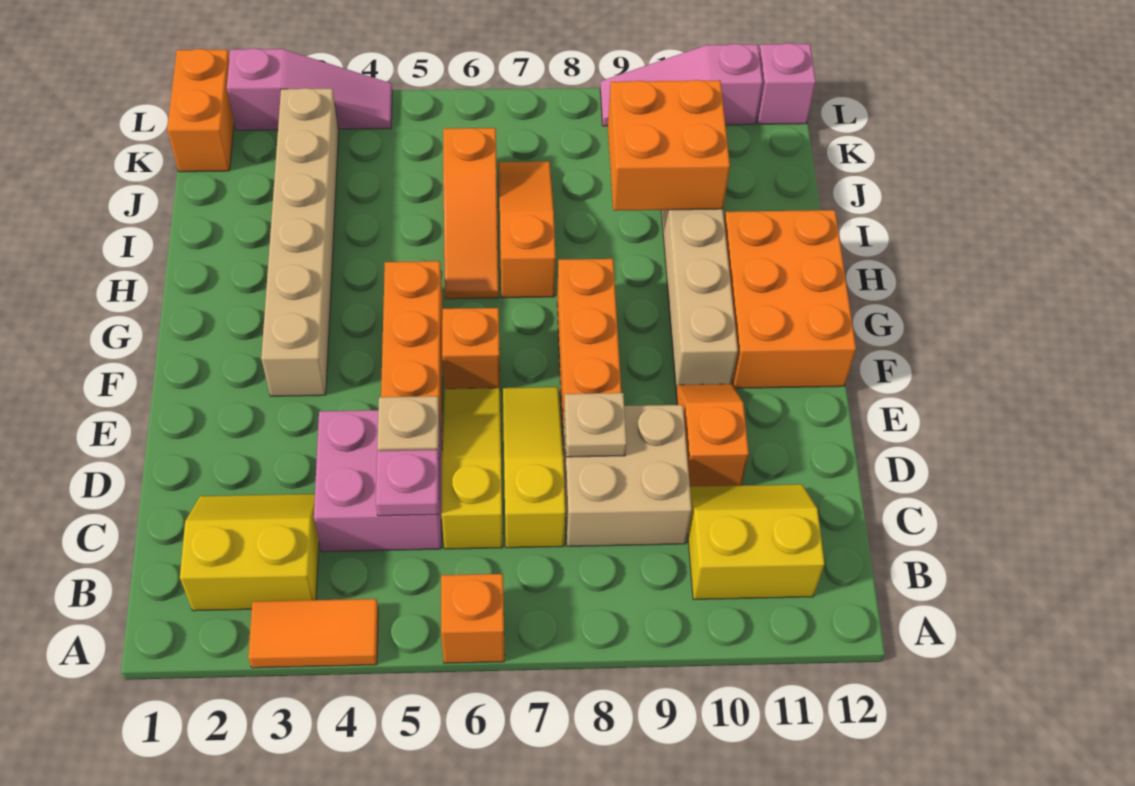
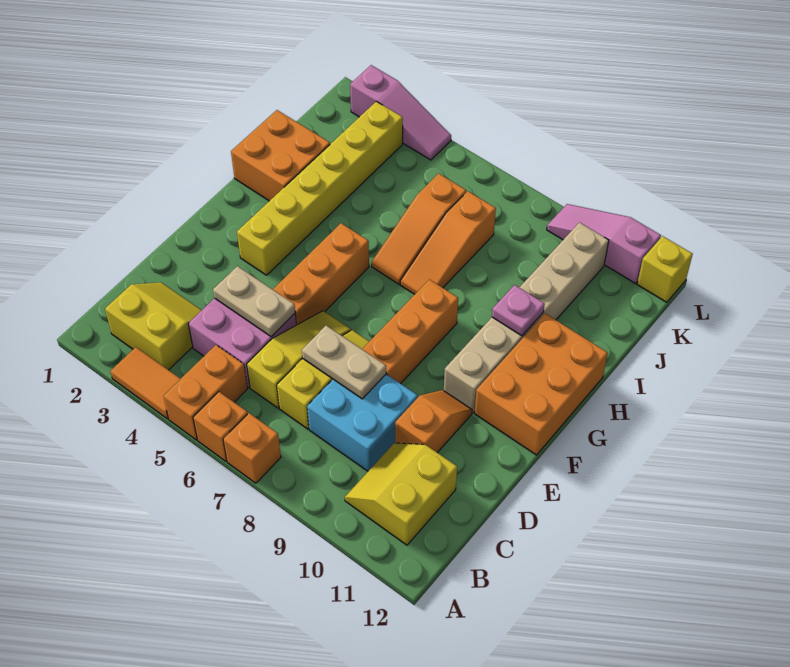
yellow 2x2 slope [688,484,825,599] -> yellow 2x2 slope turned to [345,443,457,545]
pink 1x1 plate [376,450,439,516] -> pink 1x1 plate moved to [492,285,545,336]
tan 2x2 brick [563,405,692,546] -> cyan 2x2 brick [307,374,418,471]
tan 1x1 plate [377,396,439,459] -> tan 1x2 plate [213,266,295,337]
tan 1x1 plate [564,393,627,457] -> tan 1x2 plate [302,326,386,399]
tan 1x6 brick [261,88,339,396] -> yellow 1x6 brick [237,101,403,275]
orange 1x1 brick [442,308,500,389] -> orange 1x1 brick moved to [223,413,281,483]
orange 1x3 slope [499,162,556,298] -> orange 1x3 slope turned to [400,191,496,294]
orange 2x2 brick [608,80,730,211] -> orange 2x2 brick moved to [231,110,330,201]
orange 1x2 brick [167,49,234,172] -> orange 1x2 brick moved to [164,345,248,440]
pink 1x1 brick [757,43,816,124] -> yellow 1x1 brick [637,236,693,302]

